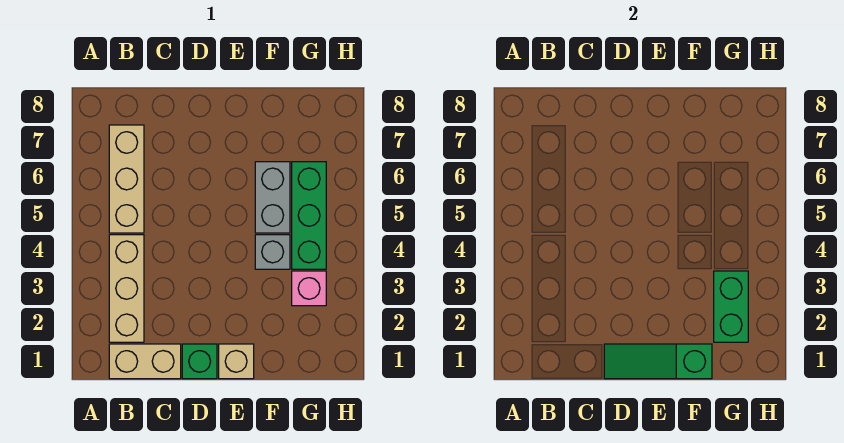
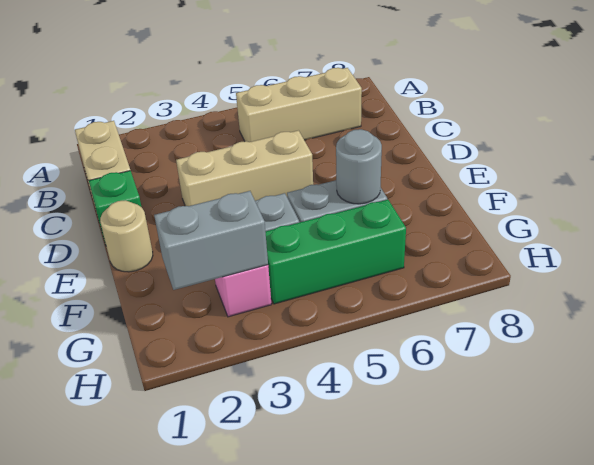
tan 1x3 brick [109,235,144,342] -> tan 1x3 brick moved to [176,130,313,206]
green 1x3 slope [604,344,712,379] -> none
tan 1x1 brick [219,344,254,379] -> tan 1x1 round brick [100,200,153,272]
none -> grey 1x1 round brick [336,129,382,204]
green 1x2 brick [714,271,748,342] -> grey 1x2 brick [154,191,268,290]

